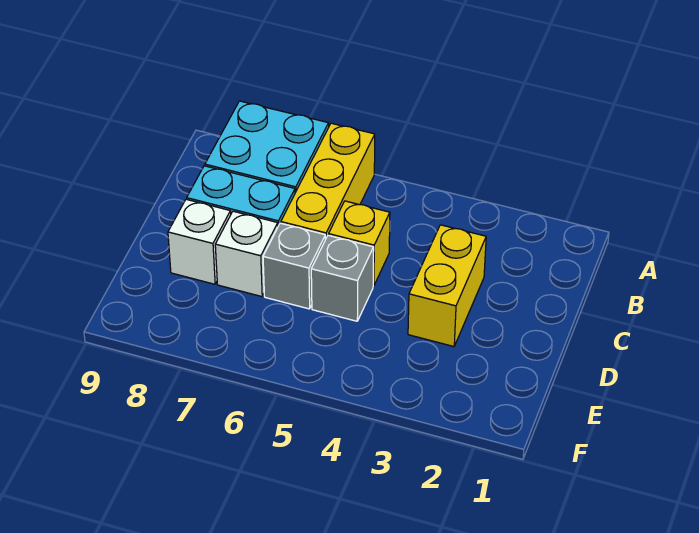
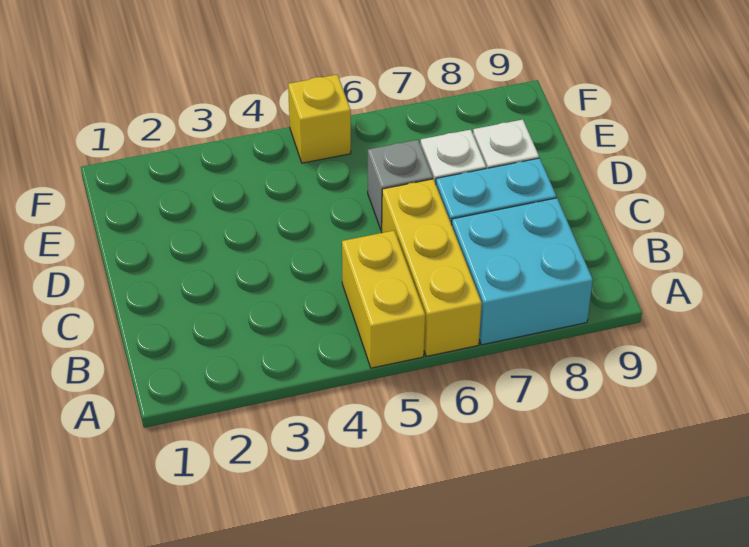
yellow 1x2 brick [408,225,486,347] -> yellow 1x2 brick moved to [342,231,425,368]
yellow 1x1 brick [329,201,390,286] -> yellow 1x1 brick moved to [288,74,351,163]
grey 1x1 brick [311,235,374,321] -> none

